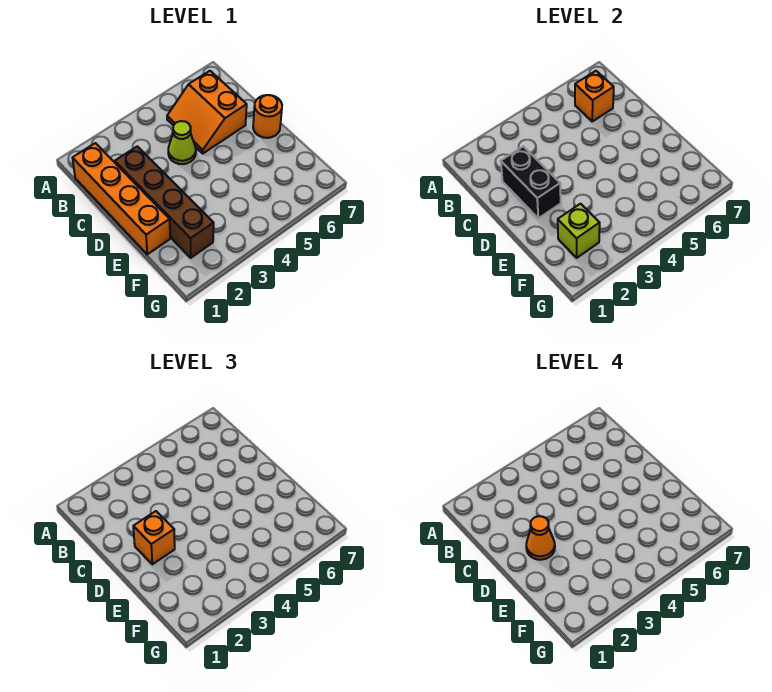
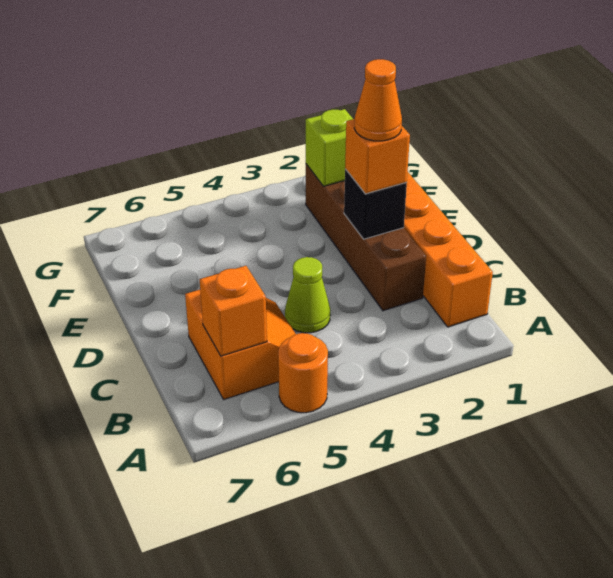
black 1x2 brick [501,146,561,218] -> black 1x1 brick [344,169,407,239]
orange 1x1 round brick [253,95,282,138] -> orange 1x1 round brick moved to [278,333,328,413]

